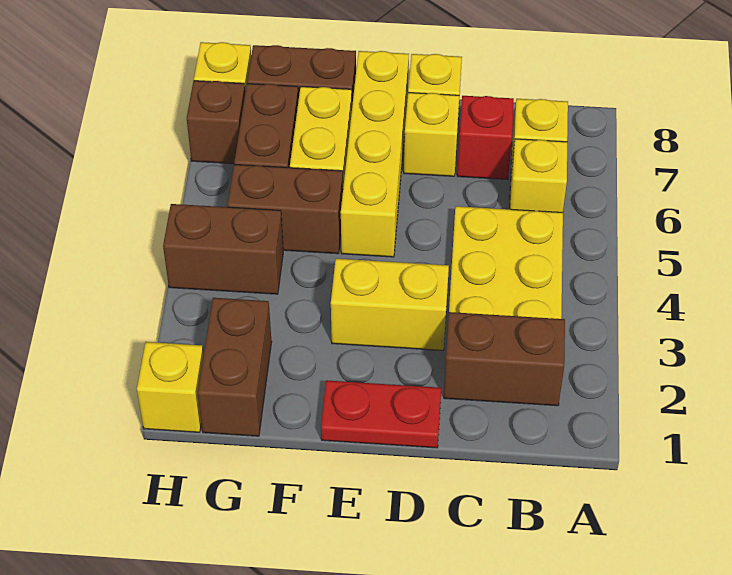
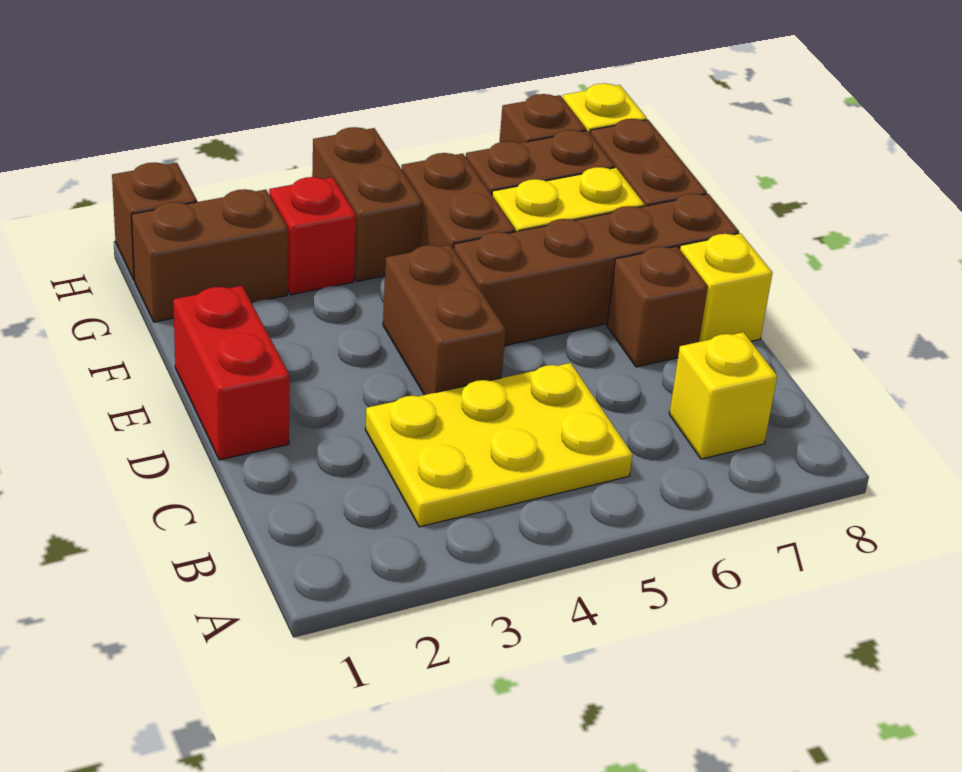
brown 1x2 brick [444,312,565,406] -> brown 1x2 brick moved to [383,245,506,395]
yellow 1x1 brick [510,139,567,212] -> none
red 1x1 brick [457,96,514,180] -> red 1x1 brick moved to [269,177,356,295]
red 1x2 plate [321,380,441,448] -> red 1x2 brick [173,286,290,460]
yellow 1x2 brick [331,259,449,350] -> none
yellow 1x1 brick [404,93,459,176] -> brown 1x1 brick [607,246,708,367]
yellow 1x4 brick [341,51,409,257] -> brown 1x4 brick [453,194,739,346]
yellow 1x1 brick [137,342,203,432] -> brown 1x1 brick [112,163,197,280]

